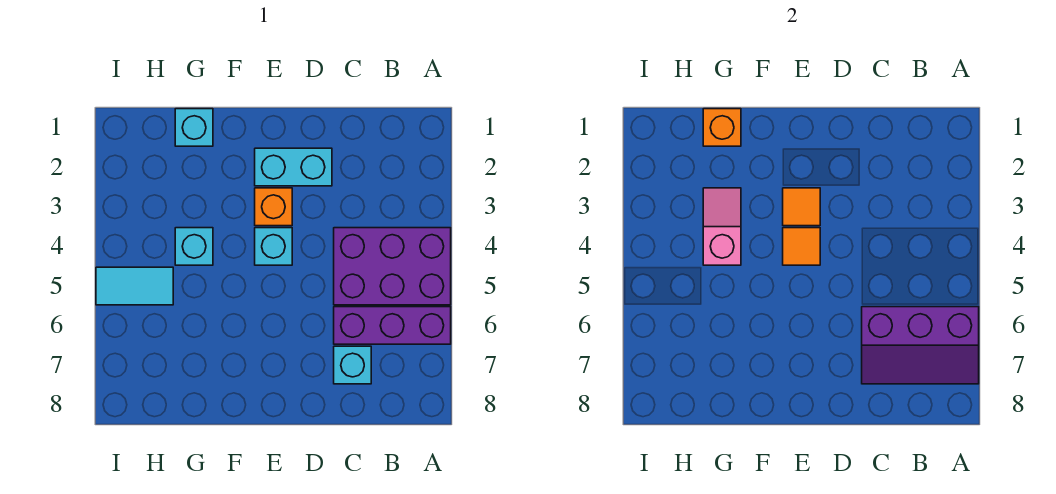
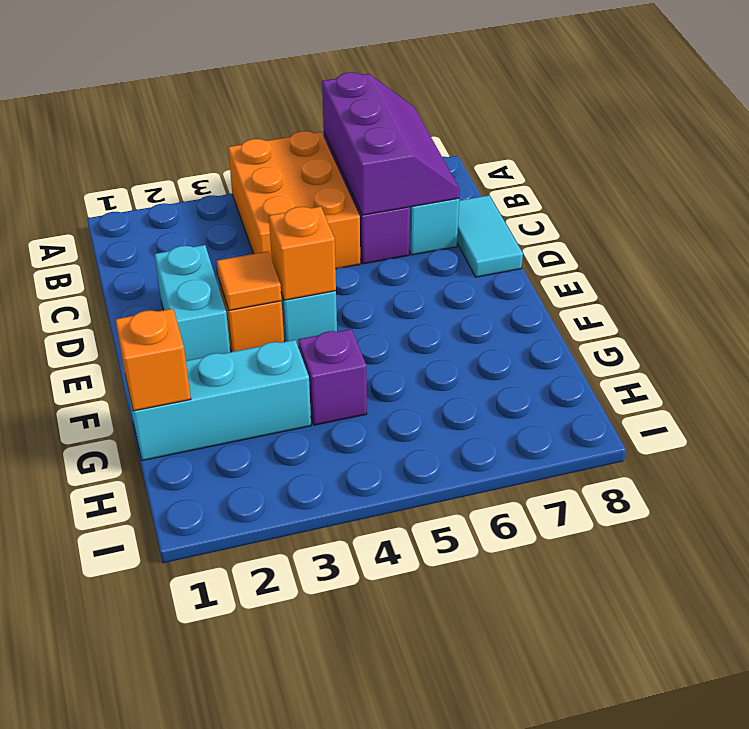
purple 2x3 brick [334,228,451,305] -> orange 2x3 brick [228,131,360,269]
orange 1x1 tile [783,228,820,265] -> orange 1x1 brick [269,206,336,300]
cyan 1x1 brick [175,109,213,146] -> cyan 1x3 brick [126,340,311,461]
pink 1x2 slope [703,188,741,265] -> none
cyan 1x1 brick [175,228,213,265] -> purple 1x1 brick [298,329,367,425]
cyan 1x2 tile [96,267,173,305] -> cyan 1x2 tile moved to [457,195,523,277]

